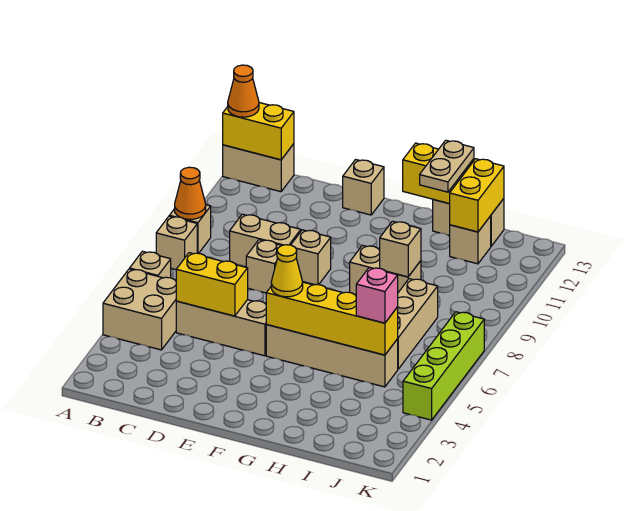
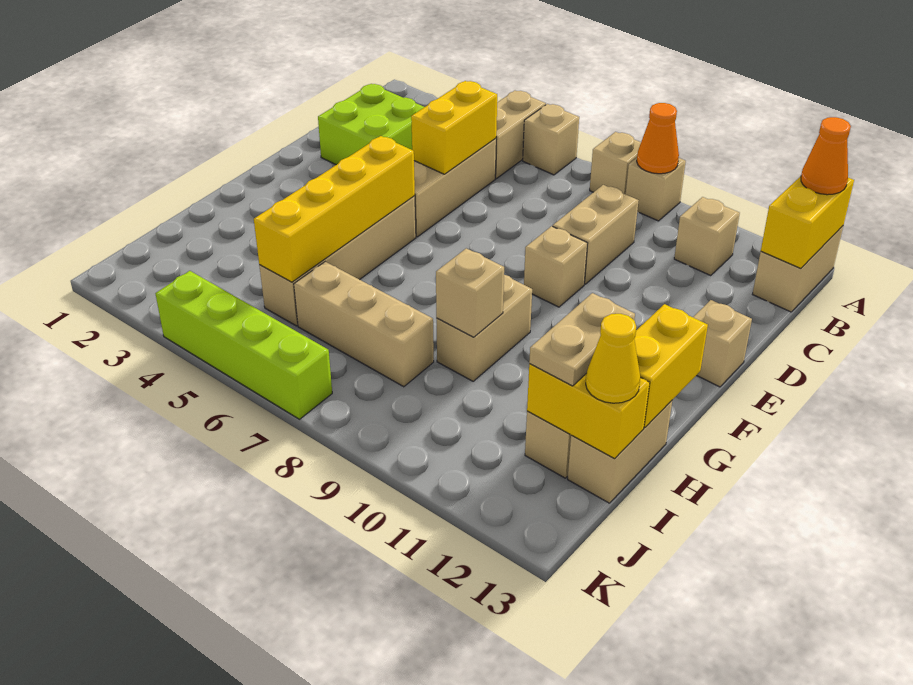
tan 2x2 brick [103,269,176,350] -> tan 1x2 brick [495,91,546,179]
none -> lime 2x2 brick [318,84,424,165]
tan 1x1 brick [246,240,282,293] -> tan 1x1 brick moved to [674,197,740,276]
yellow 1x1 cone [271,245,303,297] -> yellow 1x1 cone moved to [586,314,640,403]
tan 1x2 plate [420,140,474,192] -> tan 1x2 plate turned to [529,293,635,386]
pink 1x1 brick [356,267,398,323] -> none

